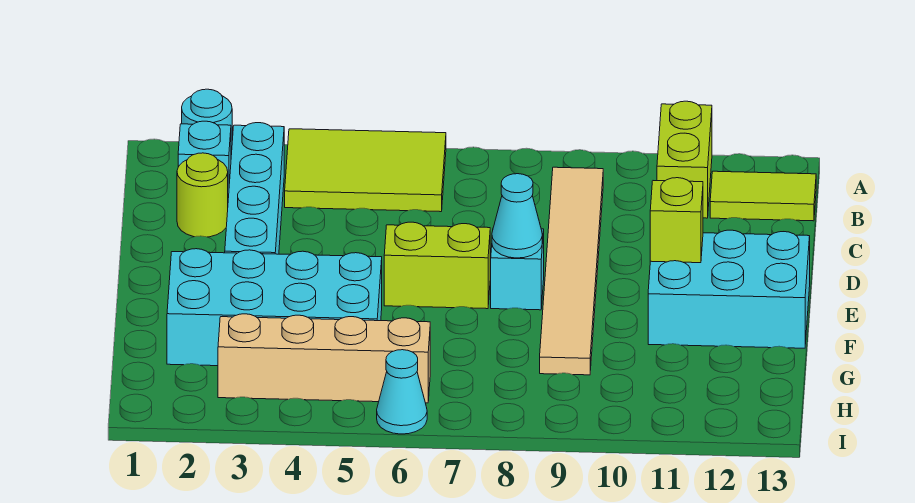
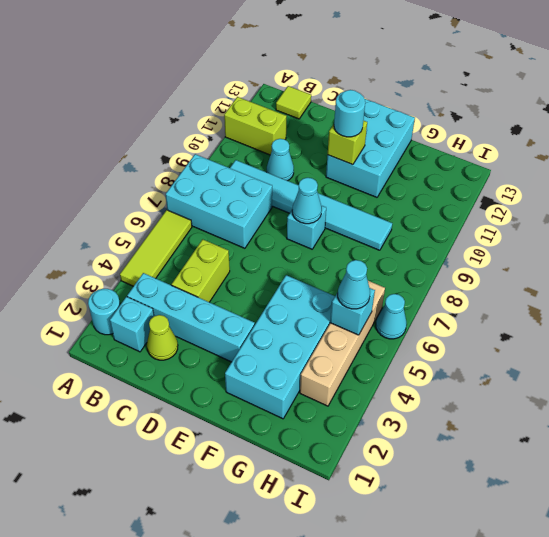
lime 2x3 tile [285,129,446,212] -> lime 1x3 tile [120,210,192,286]
none -> cyan 2x3 brick [166,154,272,248]
tan 1x6 tile [540,167,603,375] -> cyan 1x6 tile [230,160,392,250]
lime 1x2 tile [710,171,816,221] -> lime 1x1 tile [276,86,311,119]
lime 1x1 round brick [177,153,228,237] -> lime 1x1 cone [147,315,178,360]
none -> cyan 1x1 cone [267,139,294,181]
lime 1x2 brick [384,222,490,309] -> lime 1x2 brick moved to [172,239,230,302]
none -> cyan 1x1 round brick [334,90,365,137]
none -> cyan 1x1 brick [330,288,375,335]
none -> cyan 1x1 cone [338,260,370,309]

